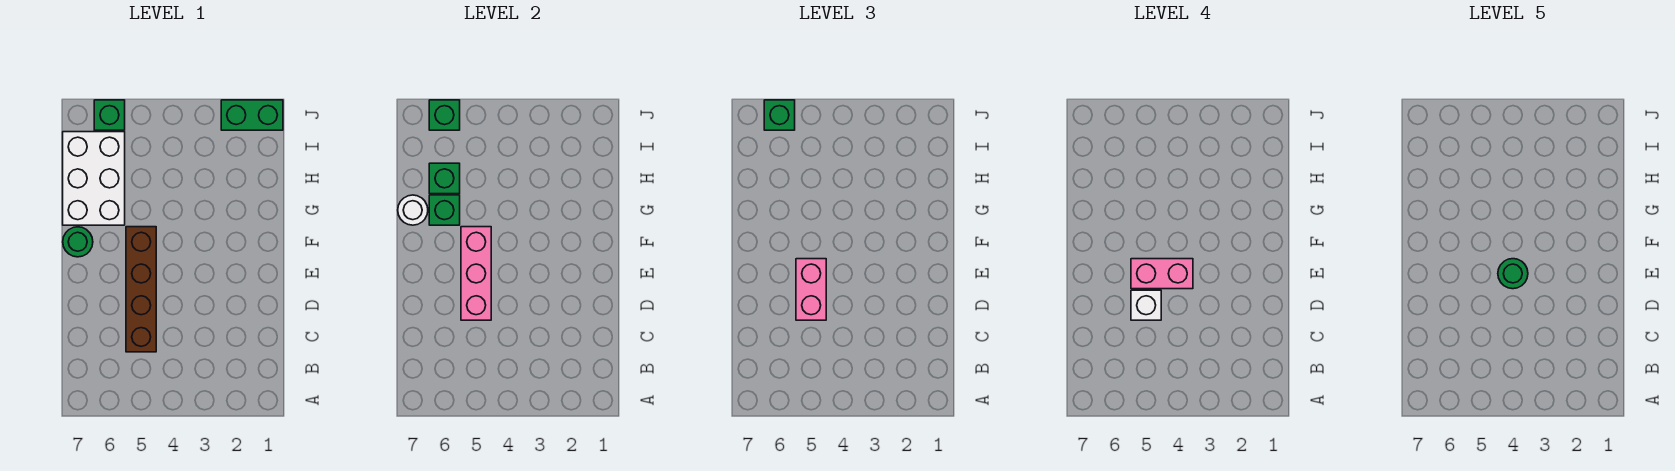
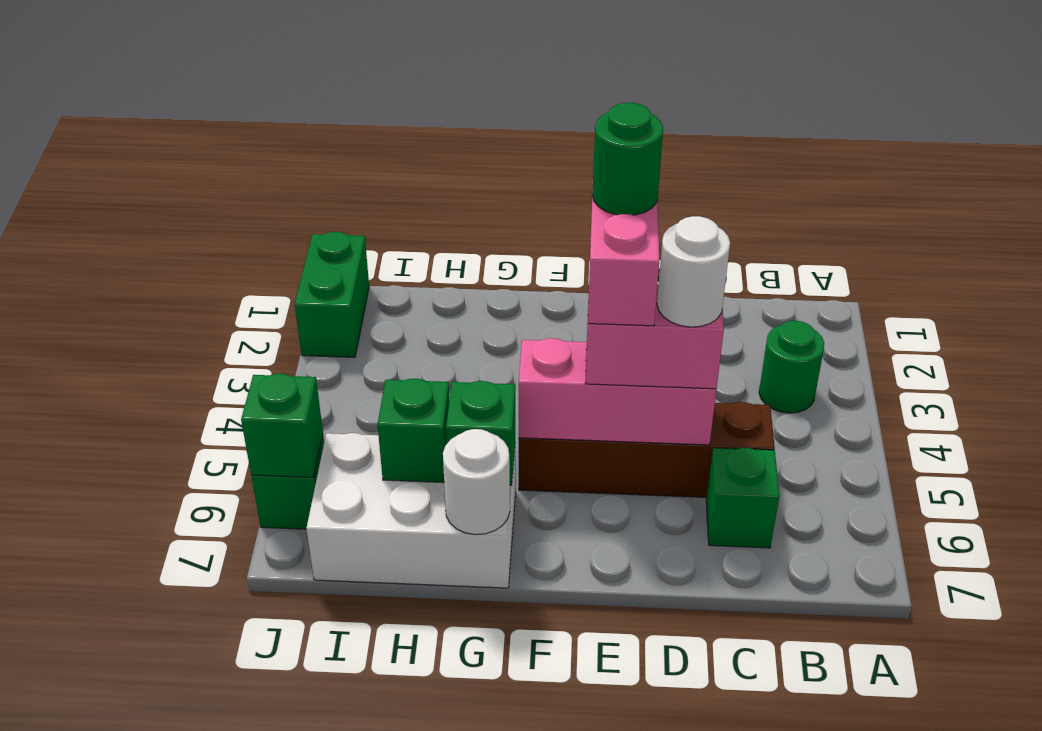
white 1x1 brick [1131,290,1161,320] -> white 1x1 round brick [657,216,730,327]
green 1x1 round brick [63,227,93,257] -> green 1x1 round brick moved to [759,321,824,413]
green 1x1 brick [764,100,795,130] -> green 1x1 brick moved to [706,448,779,548]

